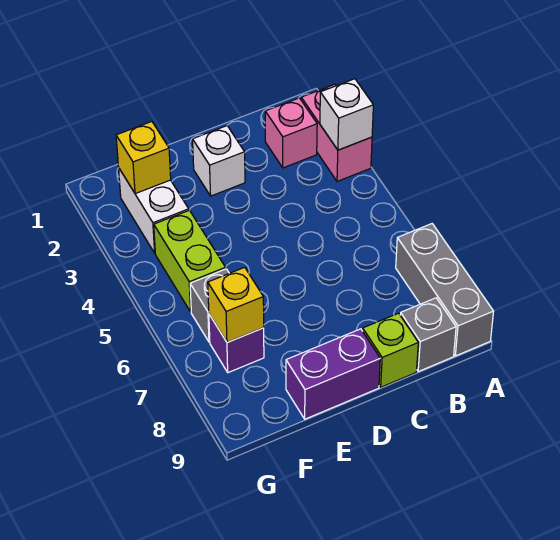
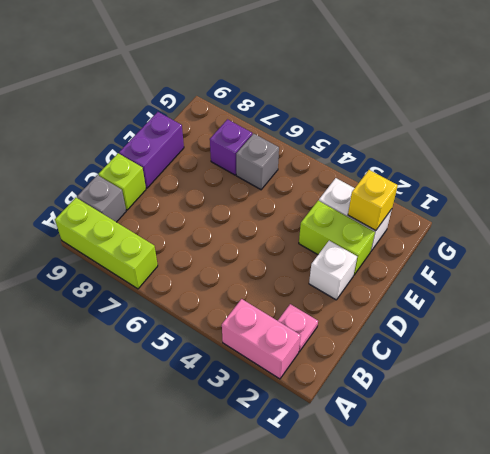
white 1x1 brick [320,79,373,150] -> none
grey 1x3 brick [396,224,494,356] -> lime 1x3 brick [55,198,158,289]
pink 1x1 brick [265,98,317,168] -> pink 1x1 plate [278,304,318,352]
lime 1x2 brick [154,210,226,312] -> lime 1x2 brick moved to [299,201,375,275]
yellow 1x1 brick [208,267,264,342] -> none

